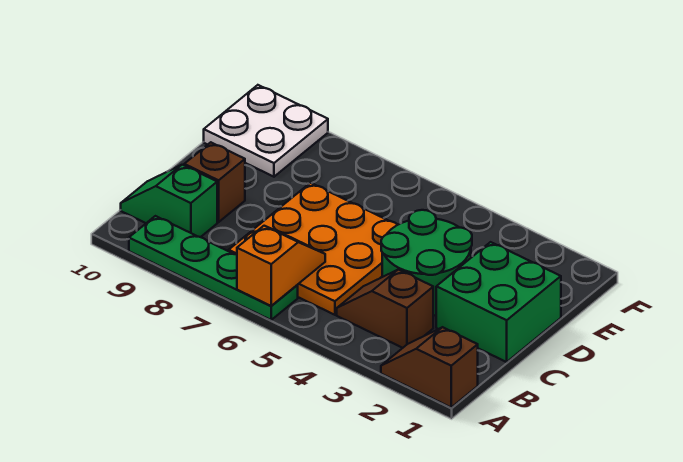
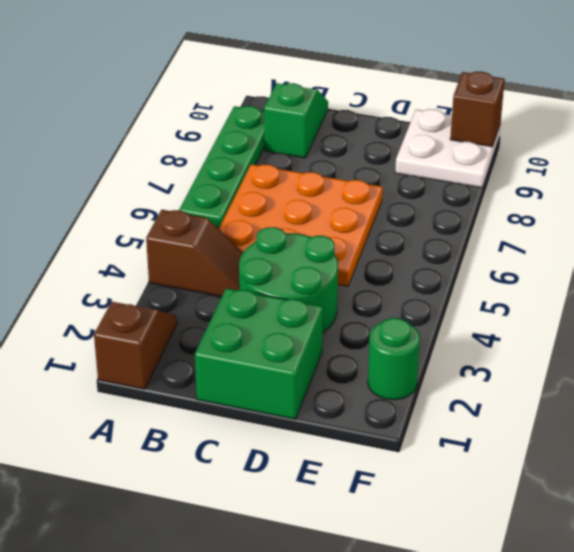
orange 1x2 slope [237,226,325,306] -> none
brown 1x2 slope [337,270,433,348] -> brown 1x2 slope turned to [146,210,243,296]
brown 1x1 brick [184,142,245,222] -> brown 1x1 brick moved to [450,72,505,147]
none -> green 1x1 round brick [368,318,420,400]

